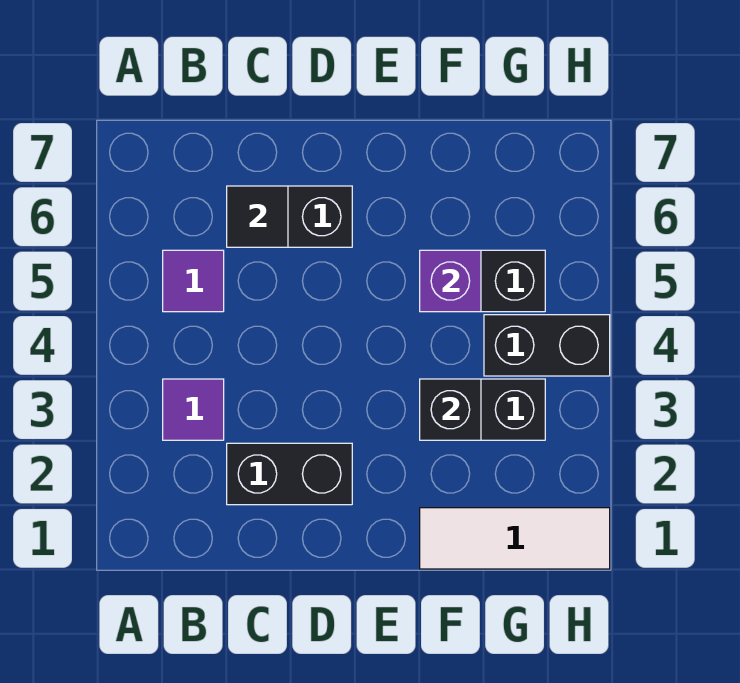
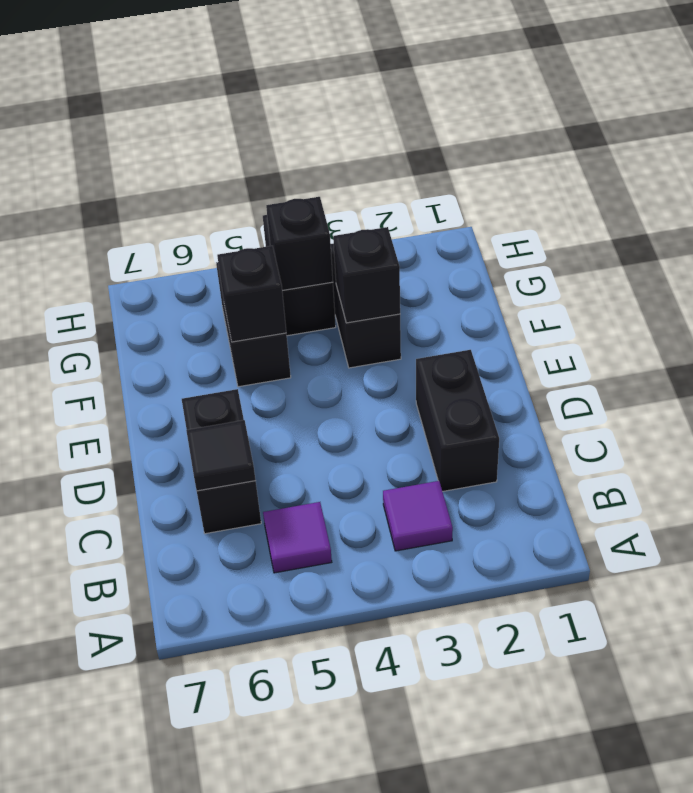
white 1x3 tile [420,508,610,569] -> none
purple 1x1 brick [420,250,481,312] -> black 1x1 brick [217,246,286,342]
none -> black 1x1 brick [266,197,333,291]

